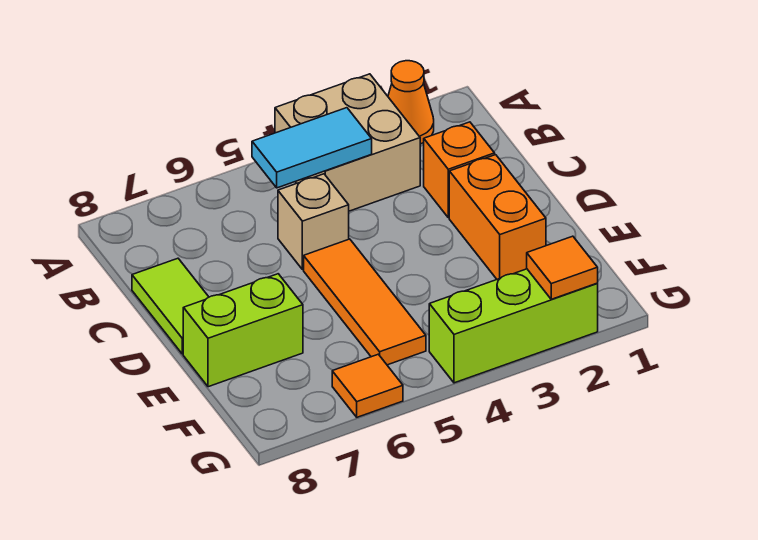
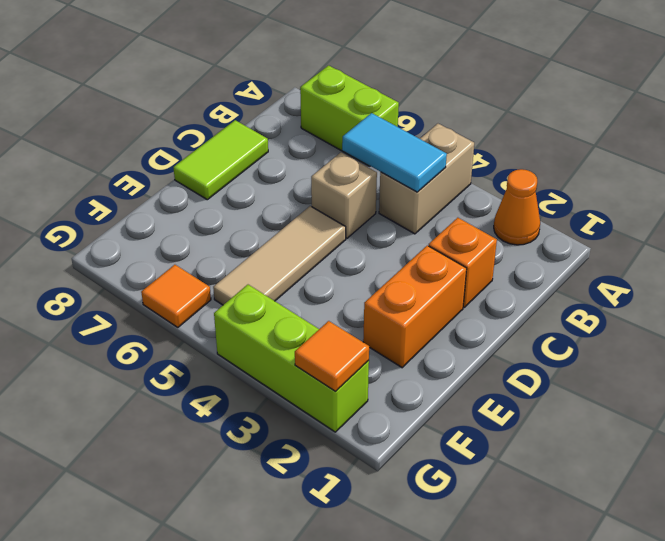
tan 2x2 brick [275,74,420,211] -> tan 1x2 brick [379,124,474,234]
orange 1x3 tile [304,239,426,365] -> tan 1x3 tile [213,206,346,305]
lime 1x2 brick [183,274,303,387] -> lime 1x2 brick moved to [300,65,399,166]

